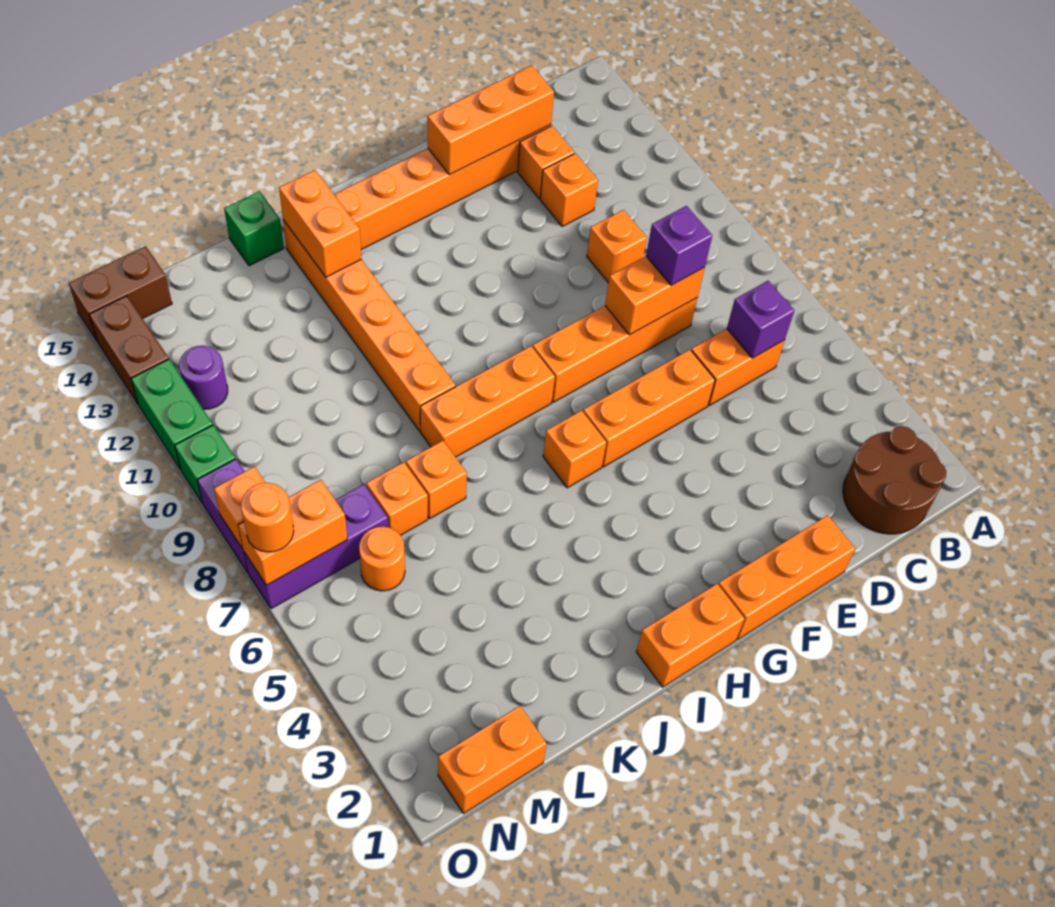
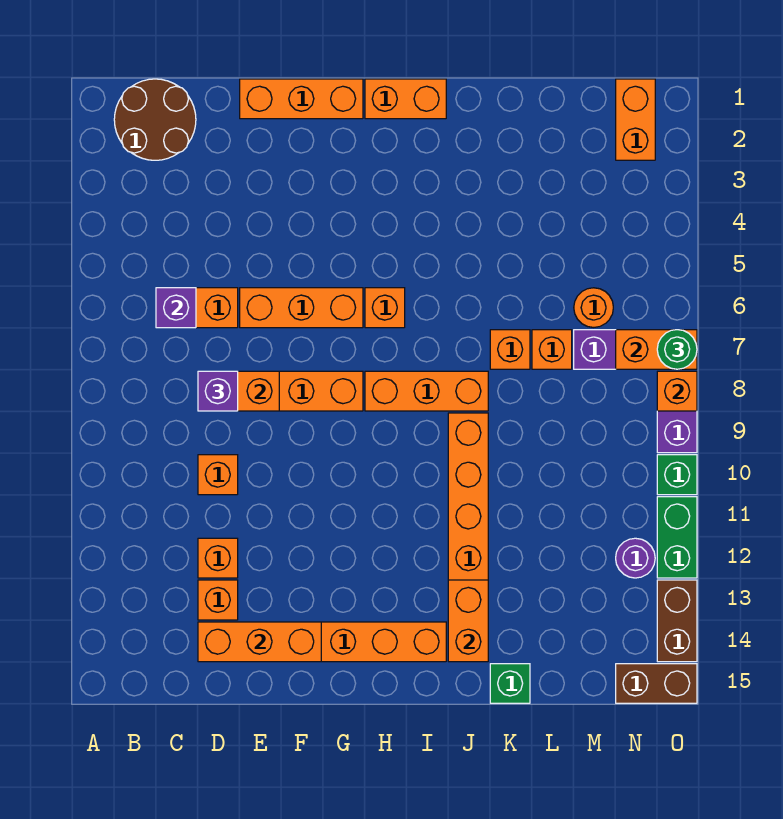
orange 1x2 brick [438,706,547,813] -> orange 1x2 brick turned to [616,79,655,160]
orange 1x1 round brick [241,483,294,552] -> green 1x1 round brick [657,330,697,369]

